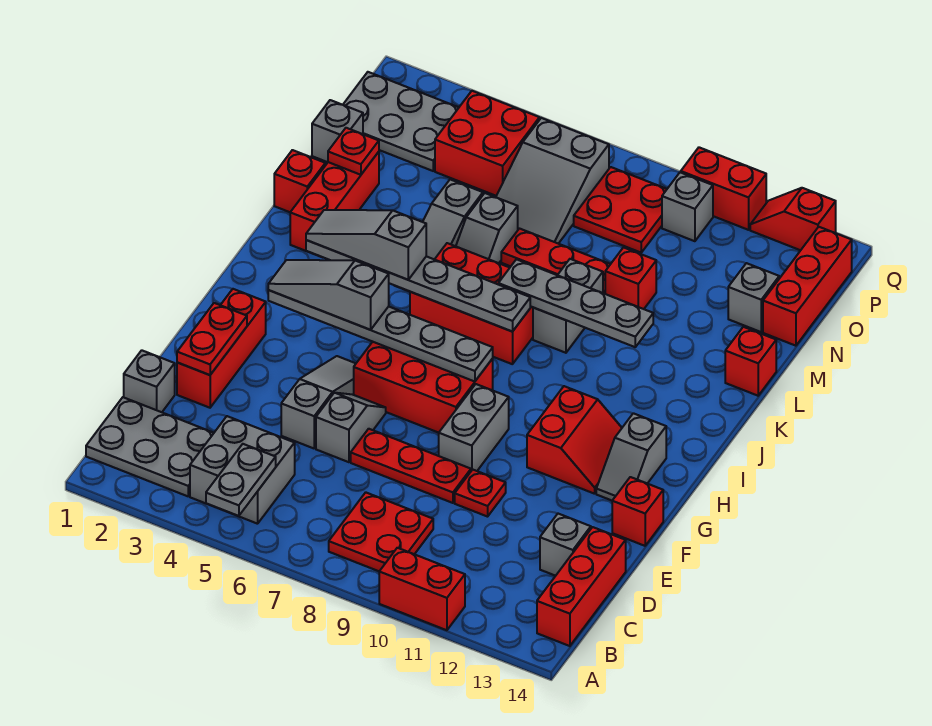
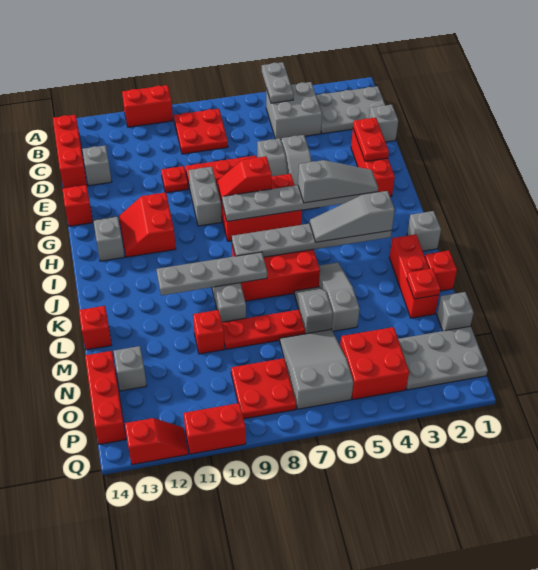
none -> red 1x2 slope [218,156,272,200]
grey 1x3 slope [306,210,426,280] -> grey 1x3 slope turned to [310,191,395,242]
grey 1x1 brick [662,172,713,241] -> grey 1x1 brick moved to [407,211,441,251]

